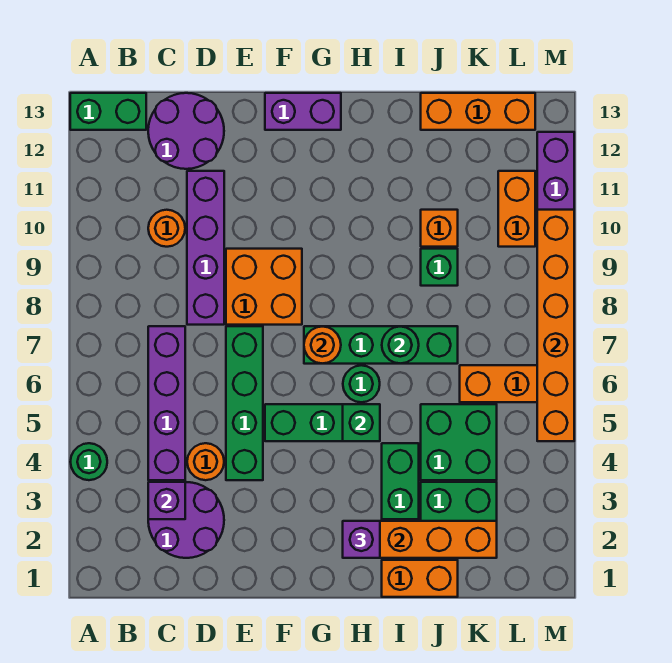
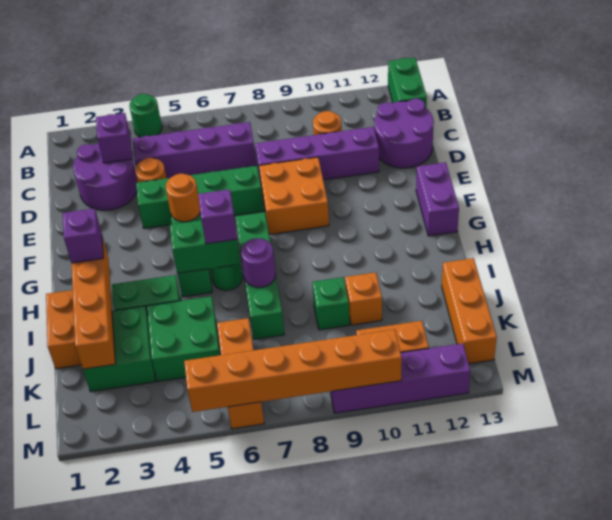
orange 1x1 round brick [304,327,341,364] -> orange 1x1 round brick moved to [166,174,200,222]
green 1x1 brick [343,404,380,441] -> green 1x2 brick [170,220,241,273]
none -> purple 1x1 brick [198,189,237,244]
green 1x1 round brick [382,327,419,364] -> purple 1x1 round brick [241,238,276,288]

